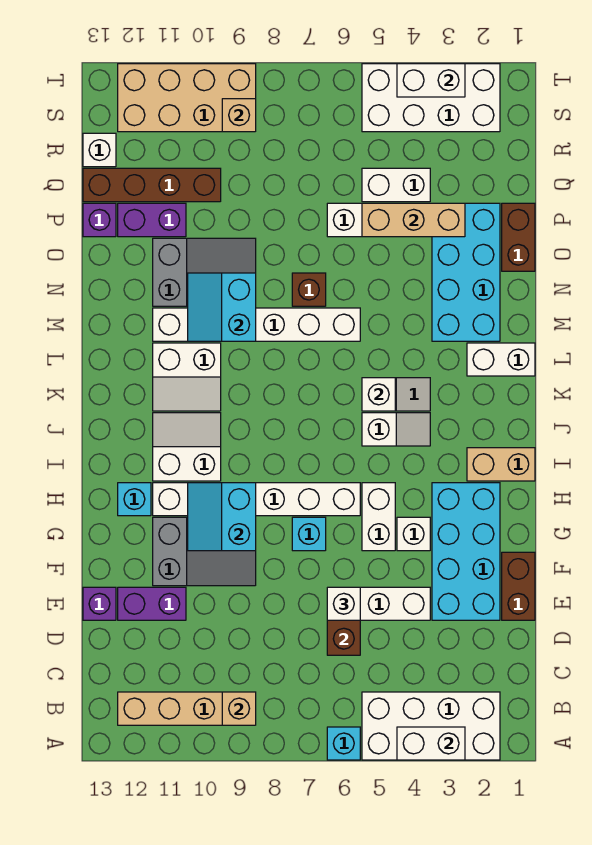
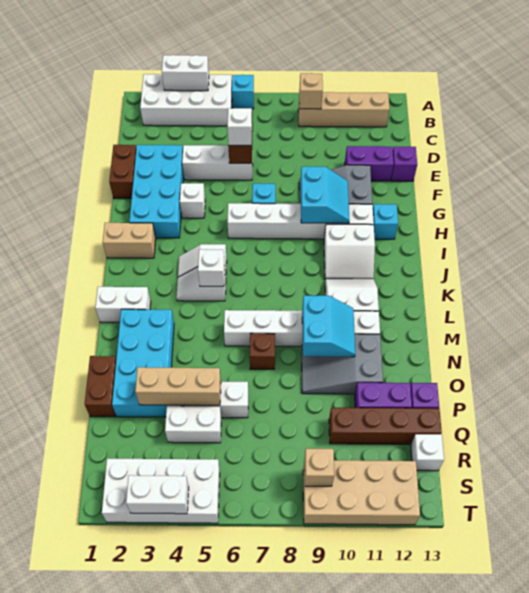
white 1x2 brick [362,483,395,551] -> none

